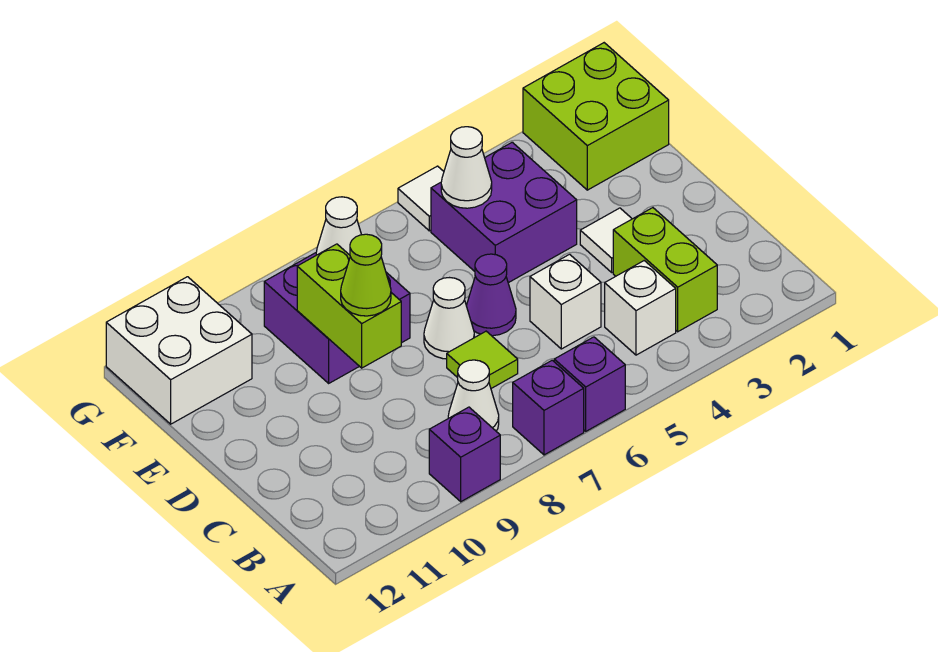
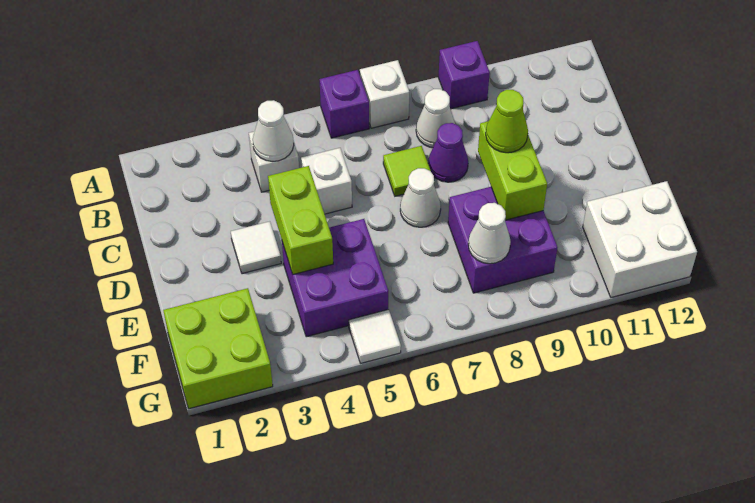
purple 1x1 brick [513,360,584,455] -> white 1x1 brick [360,60,409,128]
lime 1x2 brick [613,208,717,332] -> lime 1x2 brick moved to [268,166,333,274]
purple 1x1 cone [466,254,516,336] -> purple 1x1 cone moved to [428,123,468,182]
white 1x1 cone [441,127,492,208] -> white 1x1 cone moved to [253,100,294,162]

